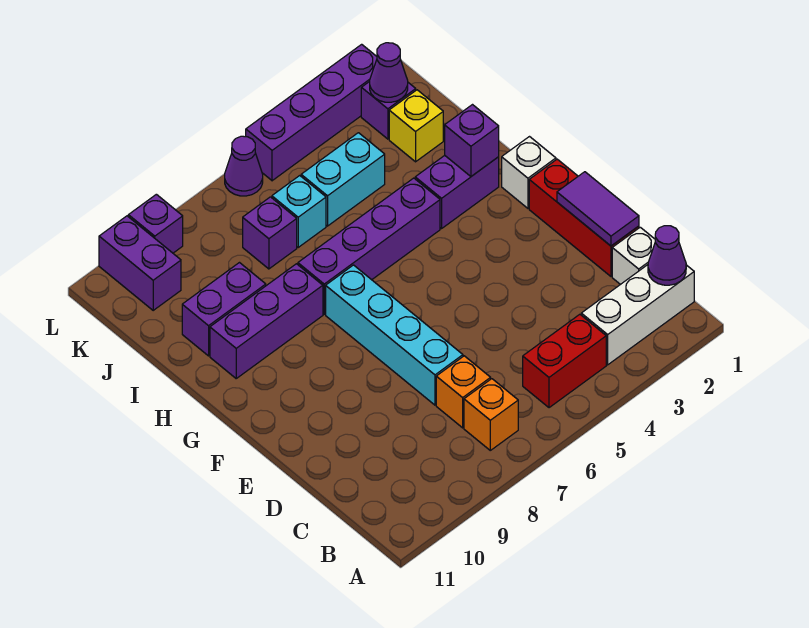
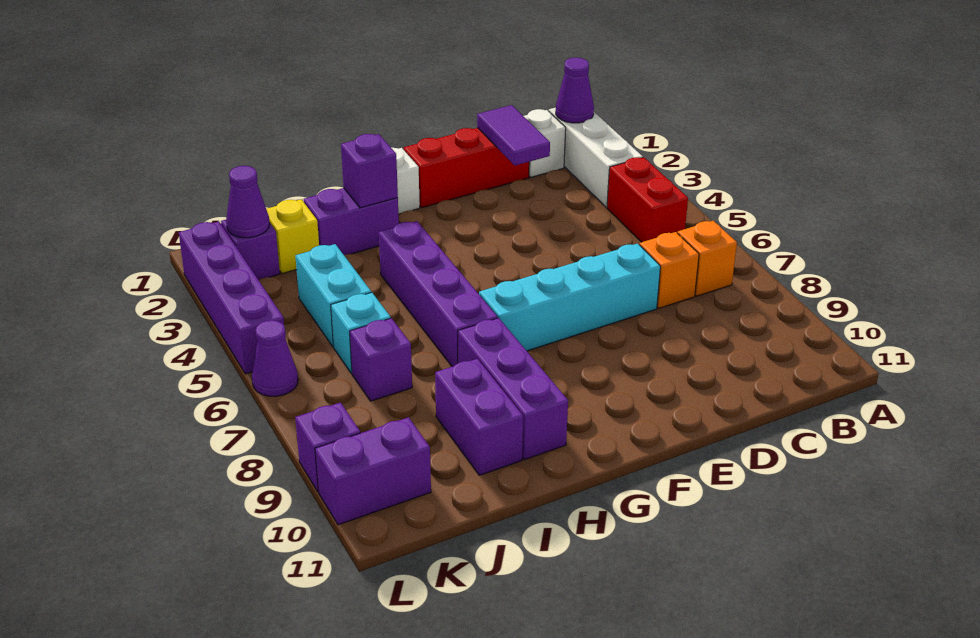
purple 1x2 tile [557,172,639,246] -> purple 1x2 tile turned to [477,105,550,165]
purple 1x2 brick [415,155,499,229] -> purple 1x2 brick turned to [304,188,399,255]

